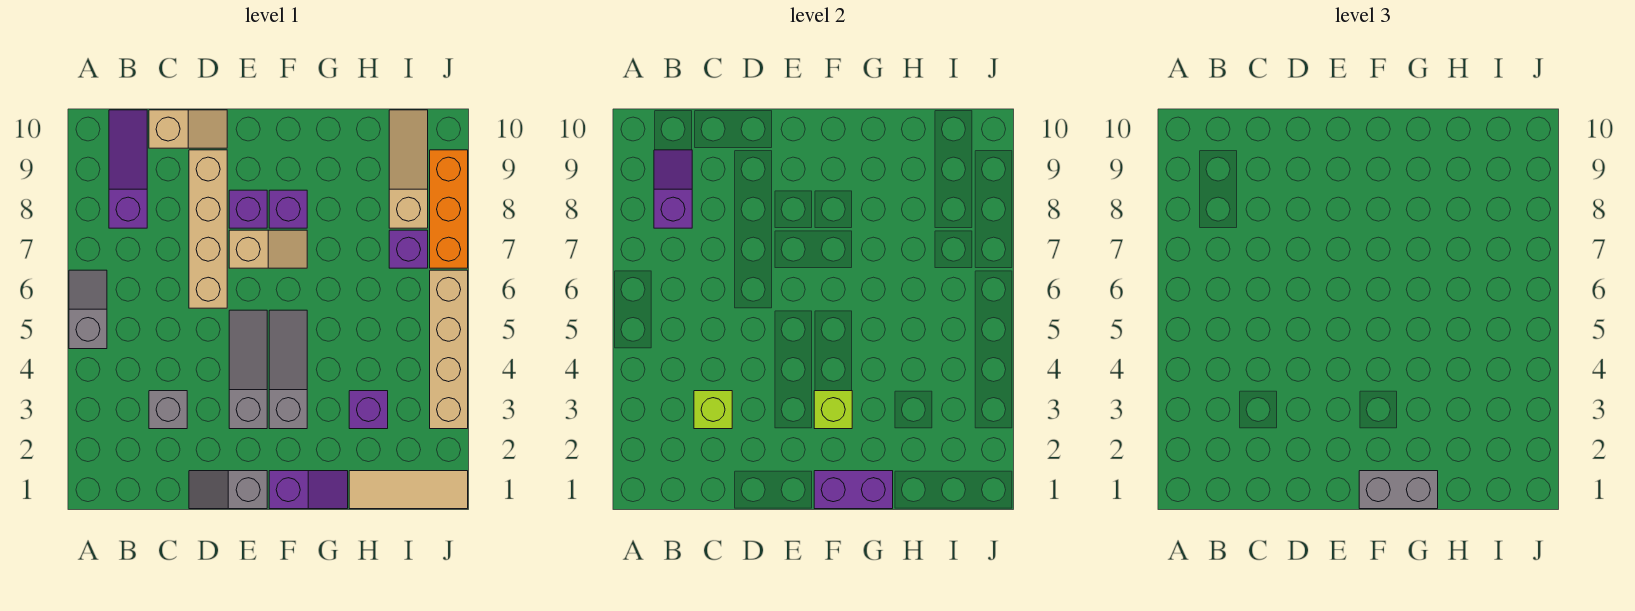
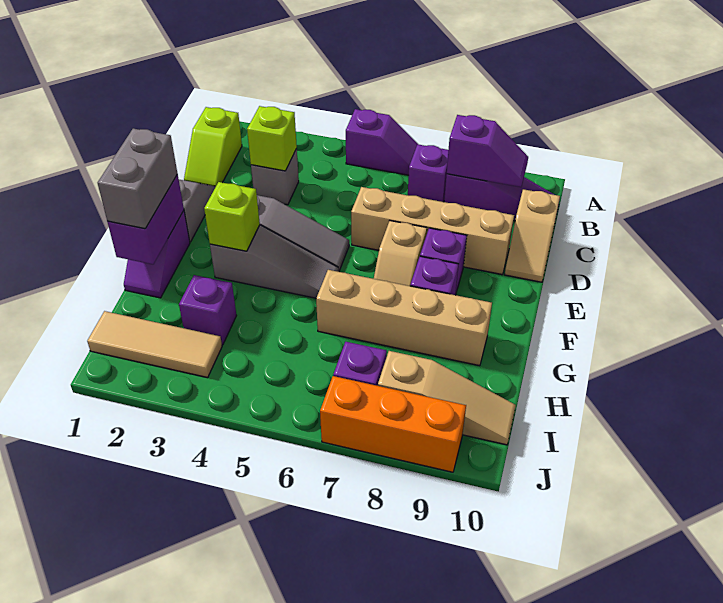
grey 1x2 slope [69,270,107,349] -> purple 1x2 slope [346,109,418,175]
none -> lime 1x2 slope [184,107,242,186]
none -> purple 1x1 brick [408,144,448,202]
tan 1x3 tile [349,471,468,509] -> tan 1x3 tile turned to [87,311,222,378]
tan 1x4 brick [430,270,468,429] -> tan 1x4 brick moved to [316,270,492,366]

